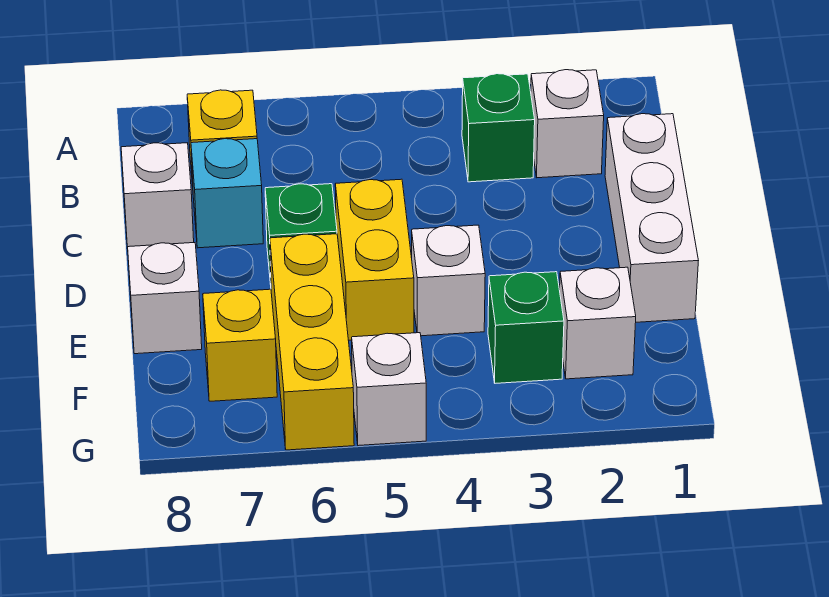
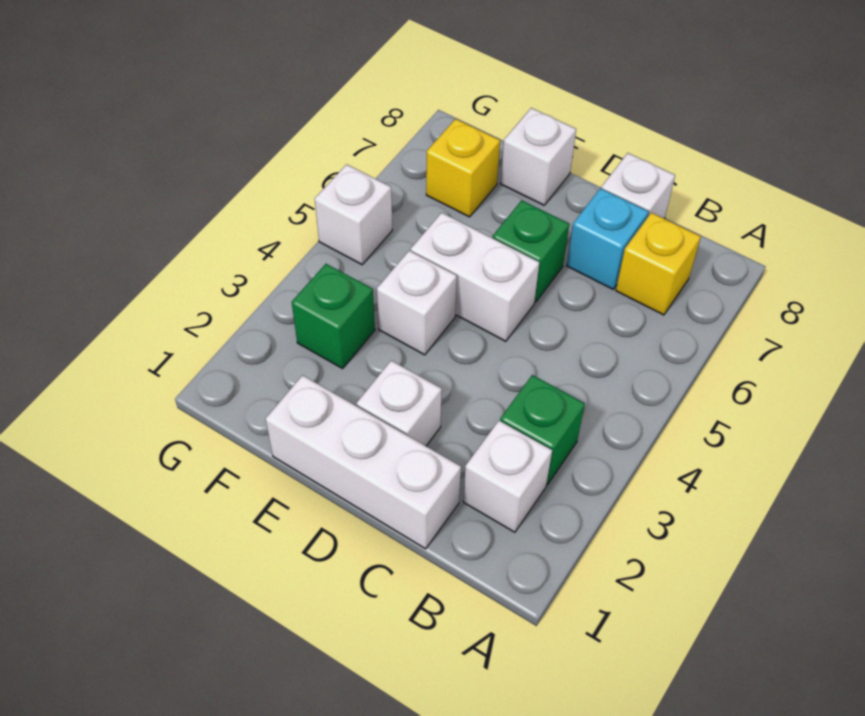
yellow 1x2 brick [335,179,414,340] -> white 1x2 brick [411,213,539,341]
yellow 1x3 brick [270,234,354,450] -> none
white 1x1 brick [560,267,636,379] -> white 1x1 brick moved to [356,360,442,446]

